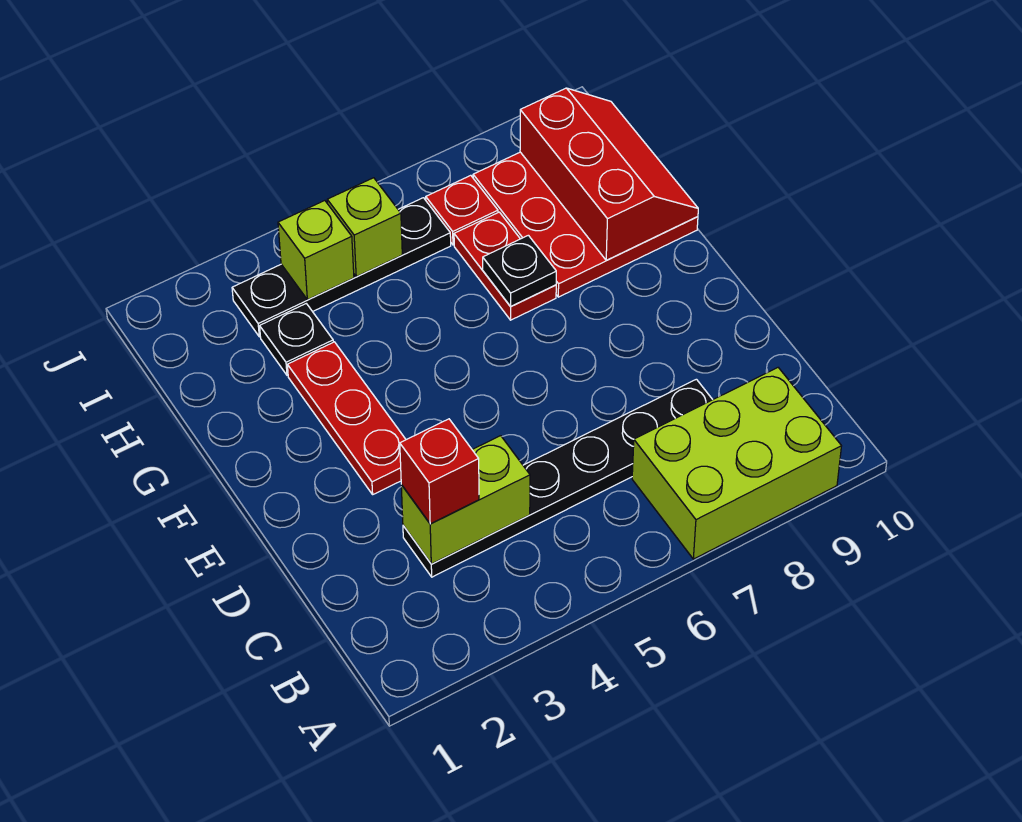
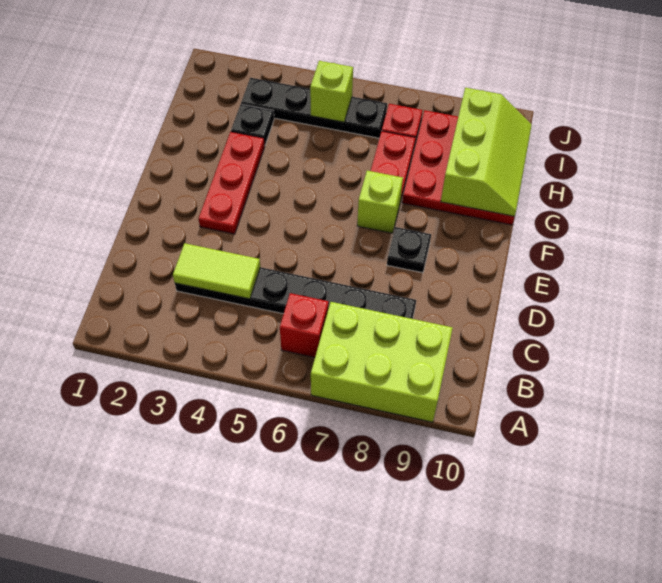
lime 1x2 brick [401,436,530,564] -> lime 1x2 tile [173,243,260,299]
red 1x1 brick [400,419,479,524] -> red 1x1 brick moved to [280,293,329,357]
black 1x1 plate [483,235,556,306] -> black 1x1 plate moved to [387,227,431,273]
red 2x3 slope [520,88,698,260] -> lime 2x3 slope [441,88,532,216]
lime 1x1 brick [278,201,354,300] -> lime 1x1 brick moved to [357,171,403,233]

